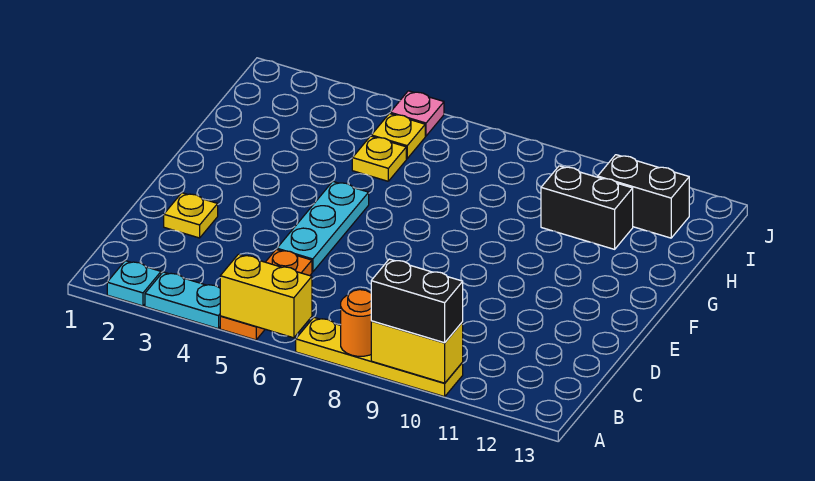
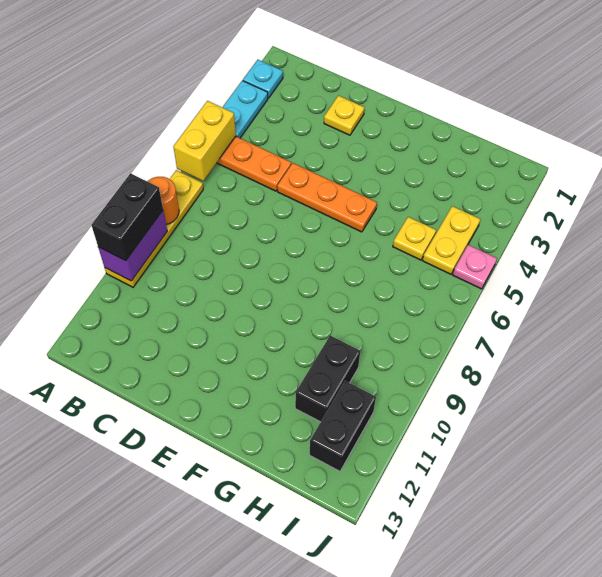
yellow 1x2 brick [371,321,463,383] -> purple 1x2 brick [98,211,167,281]
cyan 1x3 plate [277,182,369,272] -> orange 1x3 plate [277,163,377,232]
yellow 1x1 plate [371,113,425,159] -> yellow 1x2 plate [423,206,480,274]

